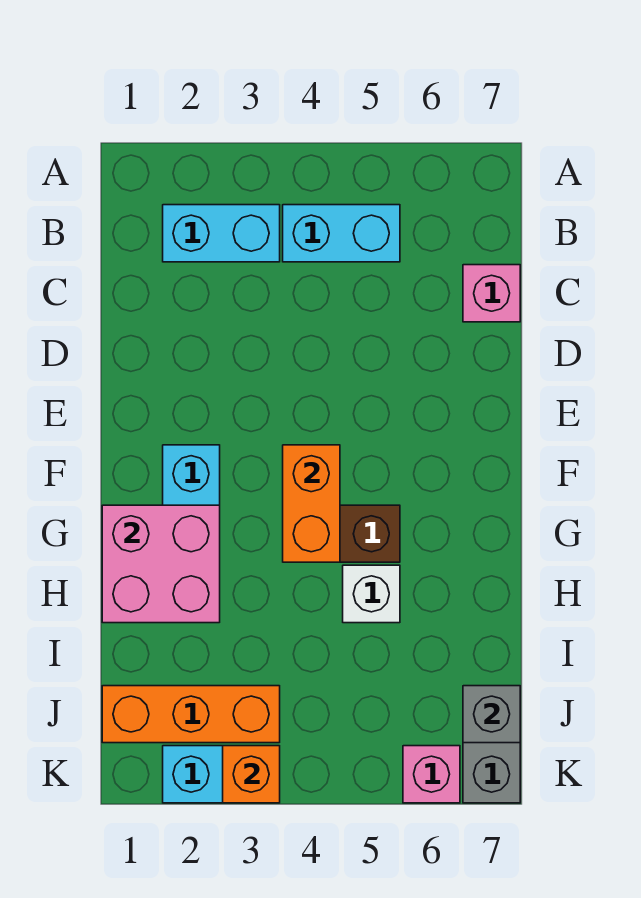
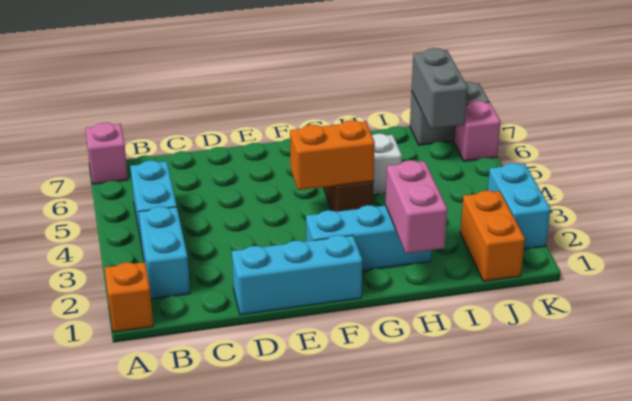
pink 1x1 brick [463,265,520,322] -> pink 1x1 brick moved to [85,123,128,184]
none -> cyan 1x3 brick [232,235,362,315]
pink 2x2 brick [102,505,220,623] -> pink 1x2 brick [385,160,447,253]
orange 1x3 brick [102,686,280,743] -> orange 1x2 brick [460,191,525,281]
grey 1x1 brick [463,686,520,743] -> grey 1x2 brick [412,48,468,129]
orange 1x1 brick [223,746,280,803] -> orange 1x1 brick moved to [105,262,153,332]

